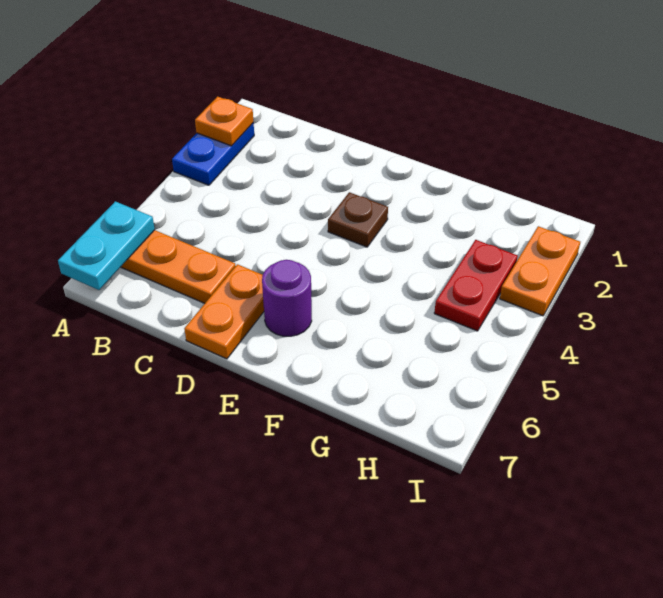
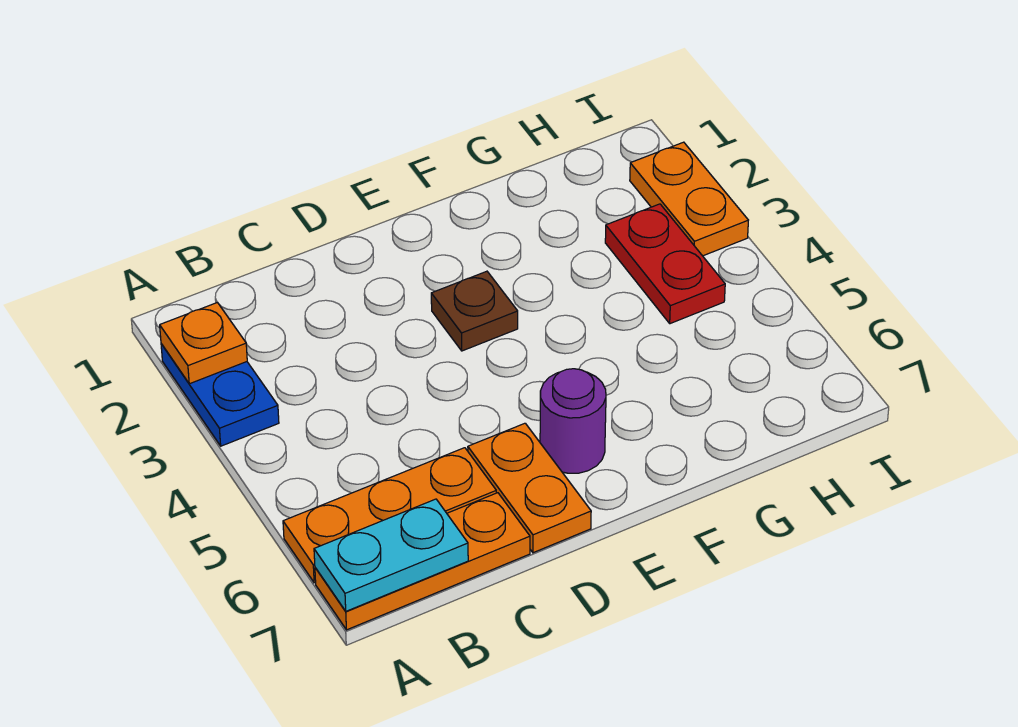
cyan 1x2 plate [58,201,155,290] -> cyan 1x2 plate turned to [314,499,468,611]
none -> orange 1x3 plate [315,493,530,630]

